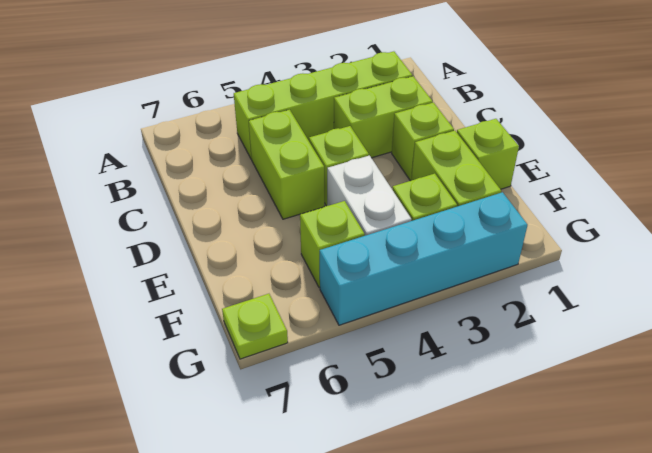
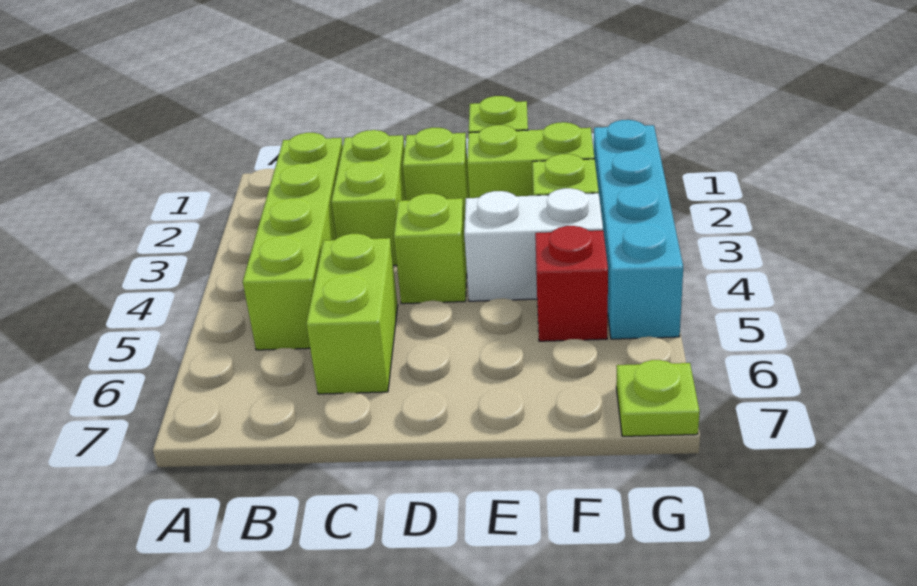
lime 1x2 brick [249,110,324,219] -> lime 1x2 brick turned to [306,234,398,394]
lime 1x1 brick [300,201,365,288] -> red 1x1 brick [535,226,608,341]

